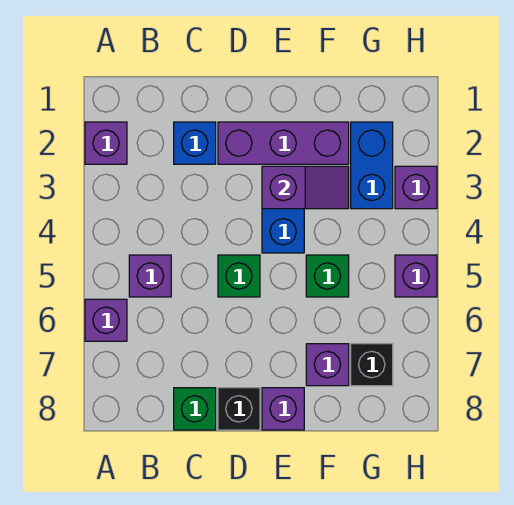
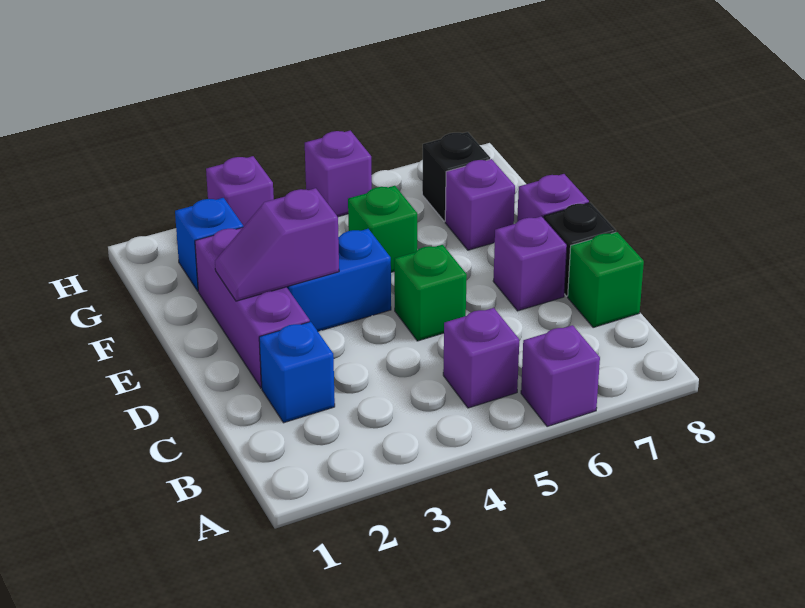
purple 1x1 brick [85,122,127,164] -> purple 1x1 brick moved to [493,216,567,311]
purple 1x2 slope [262,166,349,209] -> purple 1x2 slope turned to [215,188,339,301]
blue 1x2 brick [351,122,393,209] -> blue 1x1 brick [175,198,243,291]

